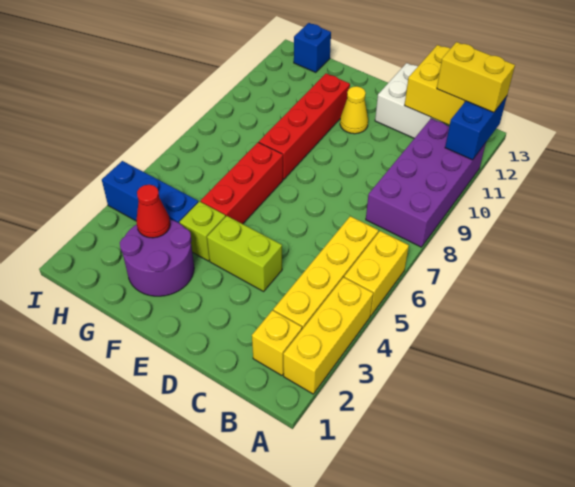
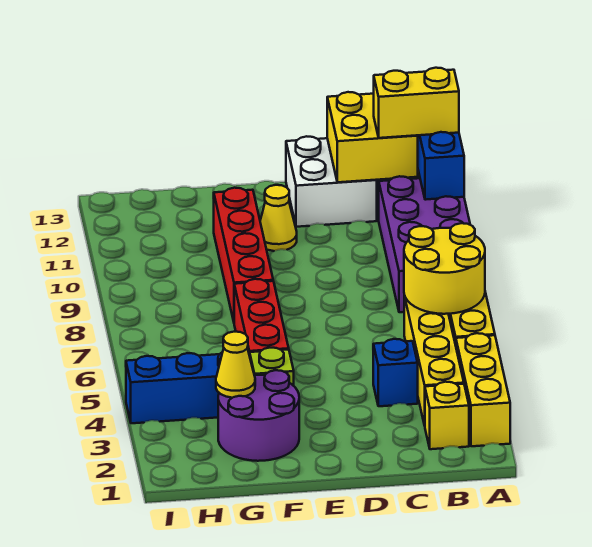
none -> yellow 2x2 round brick [404,223,485,314]
lime 1x2 brick [207,216,282,291] -> none
red 1x1 cone [136,185,170,238] -> yellow 1x1 cone [216,332,255,398]
blue 1x1 brick [294,23,331,72] -> blue 1x1 brick moved to [373,339,418,406]

